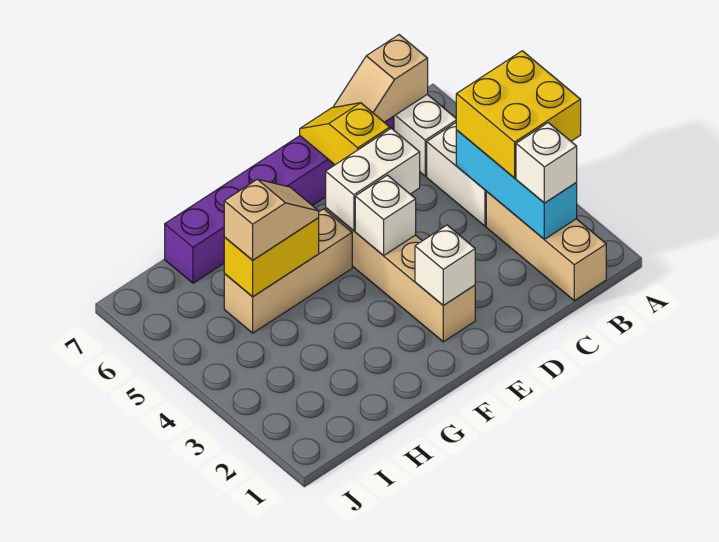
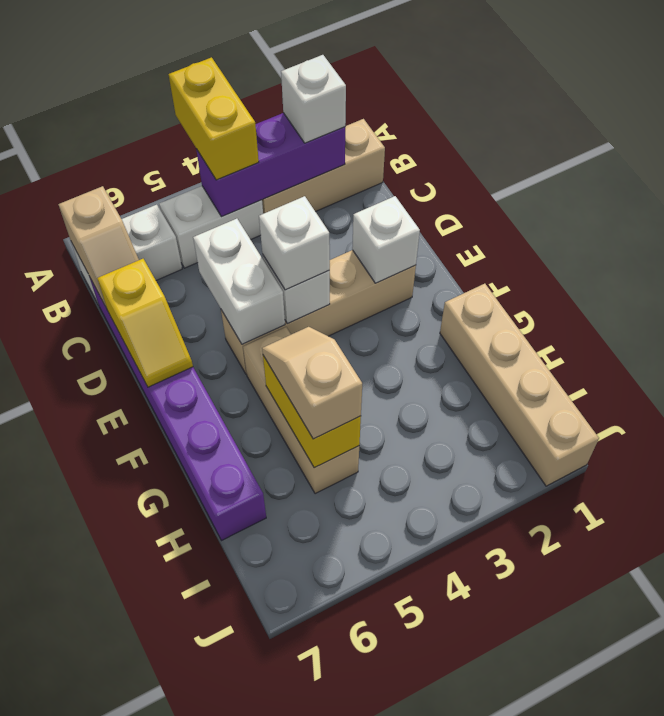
yellow 2x2 brick [456,51,581,178] -> yellow 1x2 brick [169,57,259,180]
cyan 1x3 brick [456,130,577,239] -> purple 1x3 brick [196,113,345,217]
yellow 1x2 slope [300,103,390,165] -> yellow 1x2 slope turned to [97,259,193,387]
none -> white 1x1 brick [259,196,330,290]
none -> tan 1x4 brick [440,284,599,486]

